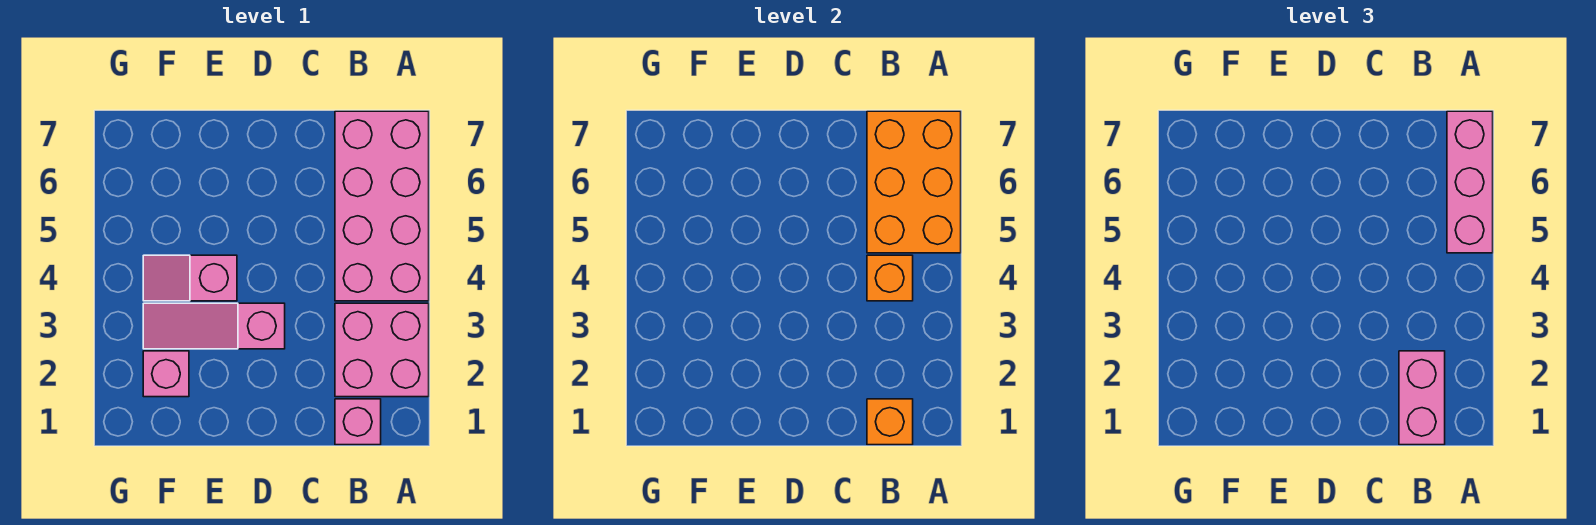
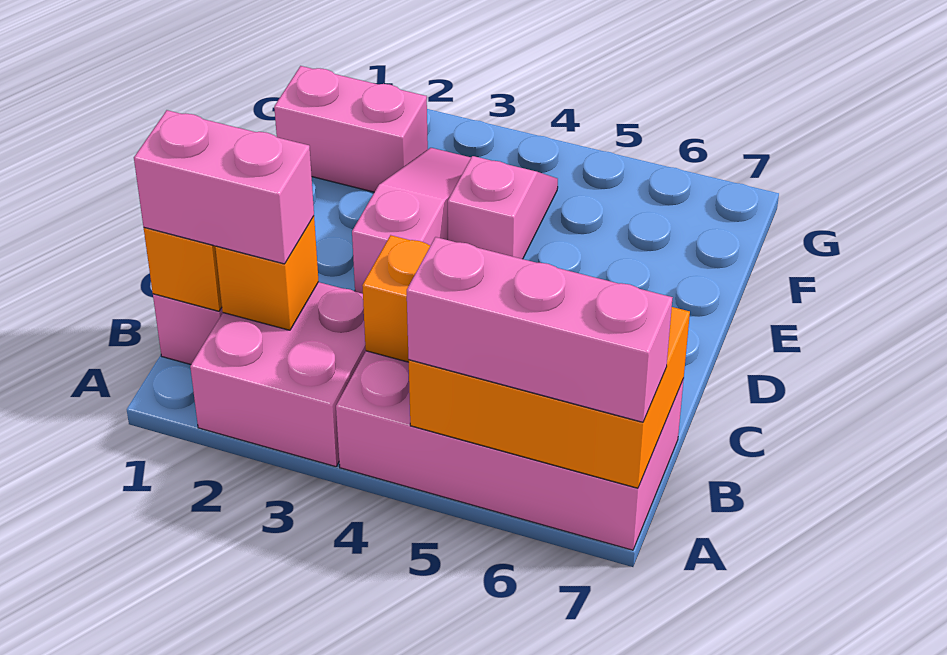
none -> orange 1x1 brick [215,216,319,330]
pink 1x1 brick [143,351,189,397] -> pink 1x2 brick [274,66,428,192]

